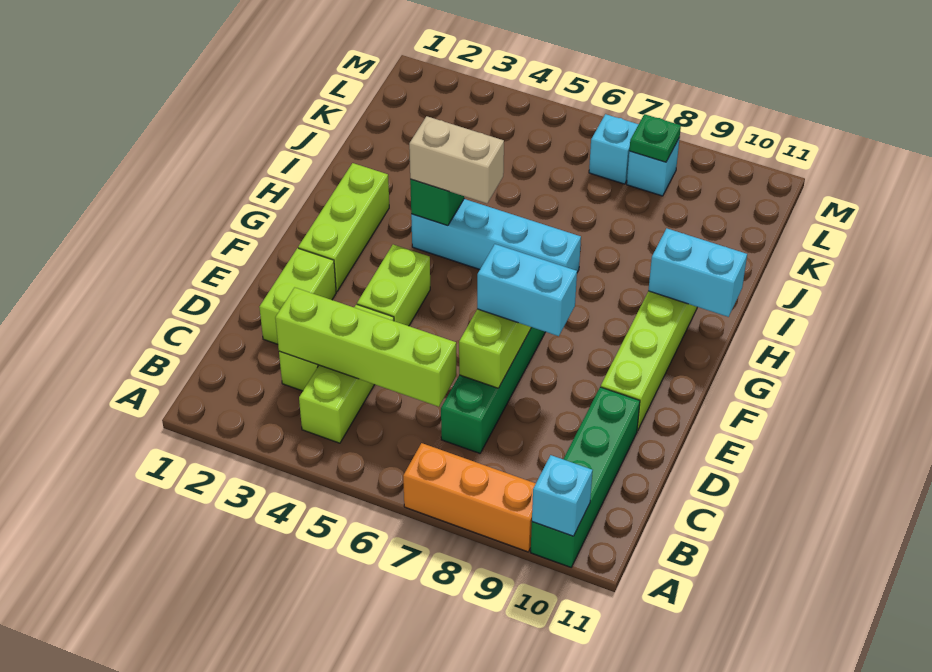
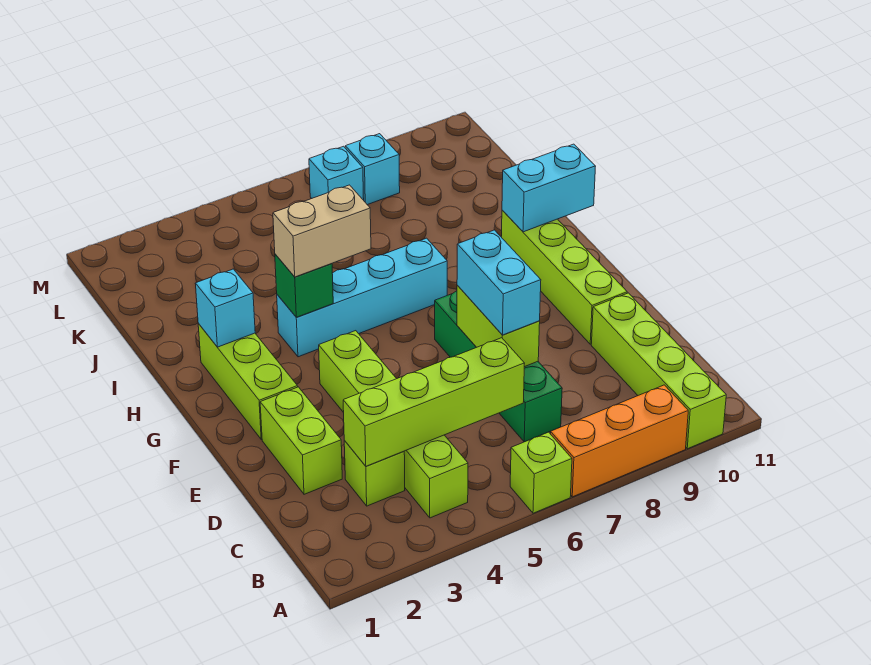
none -> lime 1x1 brick [510,432,572,513]
green 1x4 brick [531,387,640,567] -> lime 1x4 brick [591,293,726,449]
cyan 1x1 brick [532,455,593,536] -> cyan 1x1 brick moved to [195,269,255,347]
cyan 1x2 brick [477,244,577,336] -> cyan 1x2 brick turned to [457,230,541,335]
green 1x1 plate [629,114,681,162] -> none

